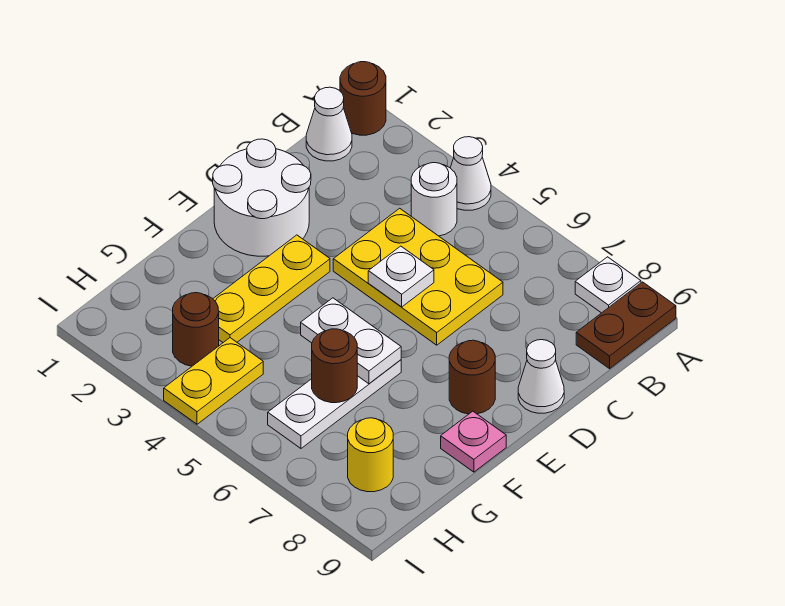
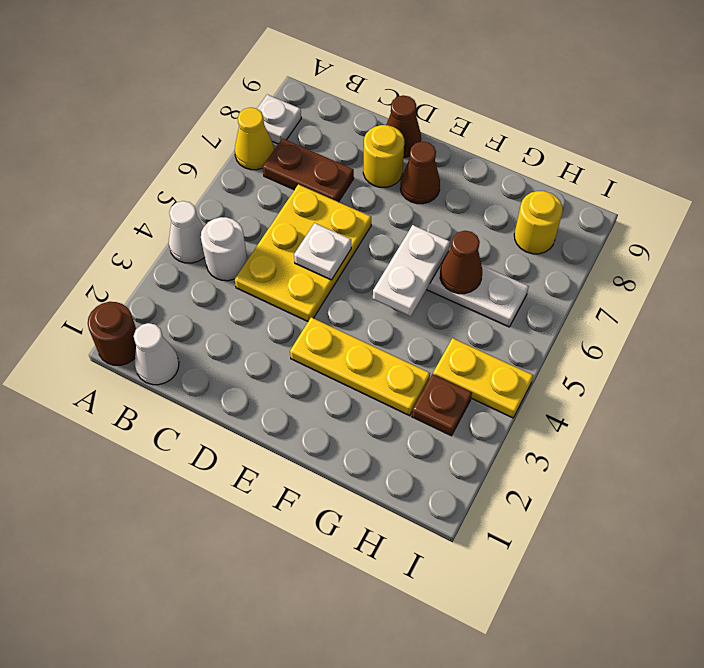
none -> yellow 1x1 cone [235,108,274,170]
brown 1x2 plate [576,282,676,369] -> brown 1x2 plate moved to [263,139,354,202]
white 2x2 round brick [213,139,311,256] -> none
none -> yellow 1x1 round brick [363,125,404,187]
white 1x1 cone [518,340,564,413] -> brown 1x1 cone [386,95,421,158]
brown 1x1 round brick [449,340,495,414] -> brown 1x1 cone [400,142,440,204]
pink 1x1 plate [441,411,506,472] -> none
brown 1x1 round brick [312,329,357,403] -> brown 1x1 cone [440,231,482,294]
brown 1x1 round brick [173,293,219,366] -> brown 1x1 plate [412,374,472,436]

